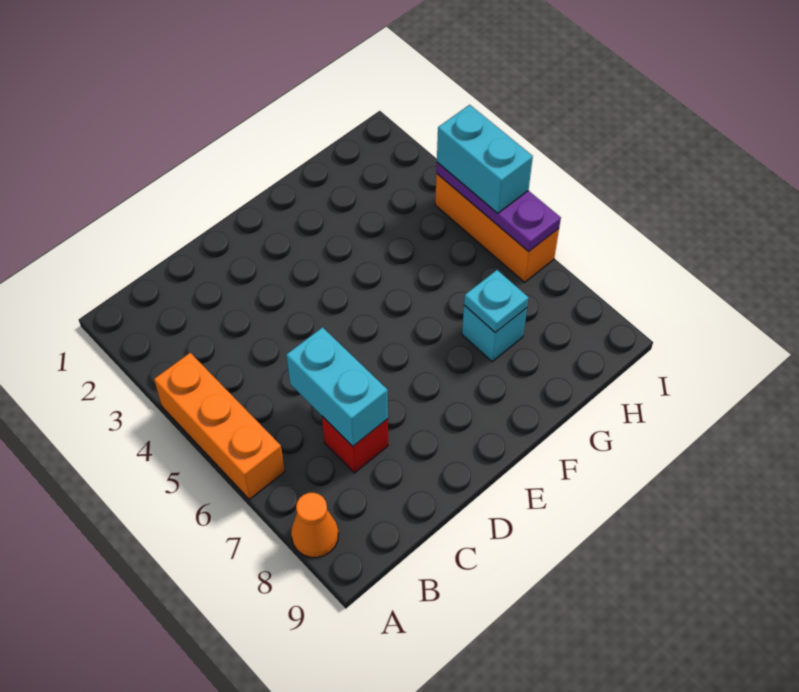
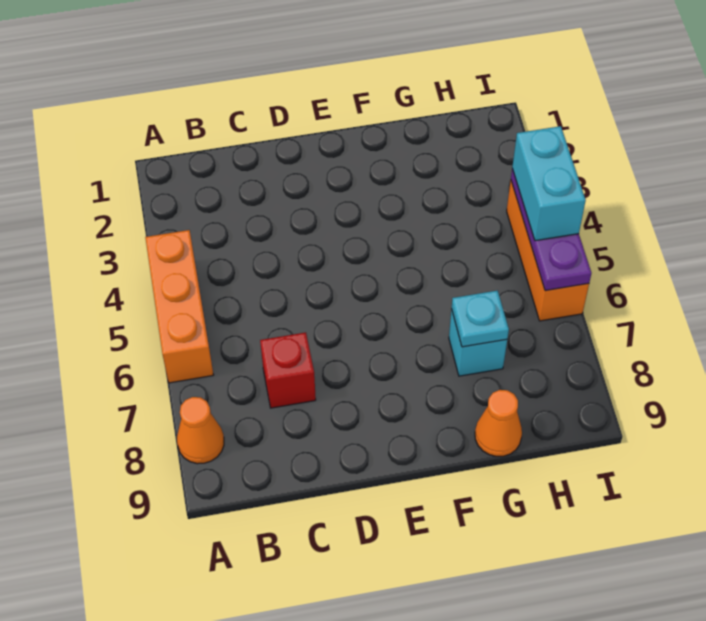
cyan 1x2 brick [286,327,388,446] -> none
none -> orange 1x1 cone [475,390,522,456]

